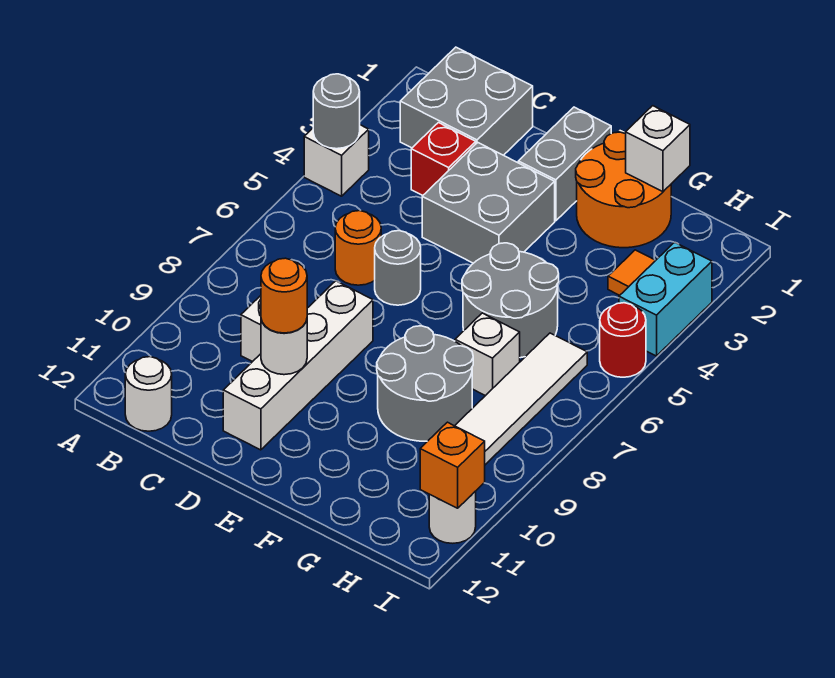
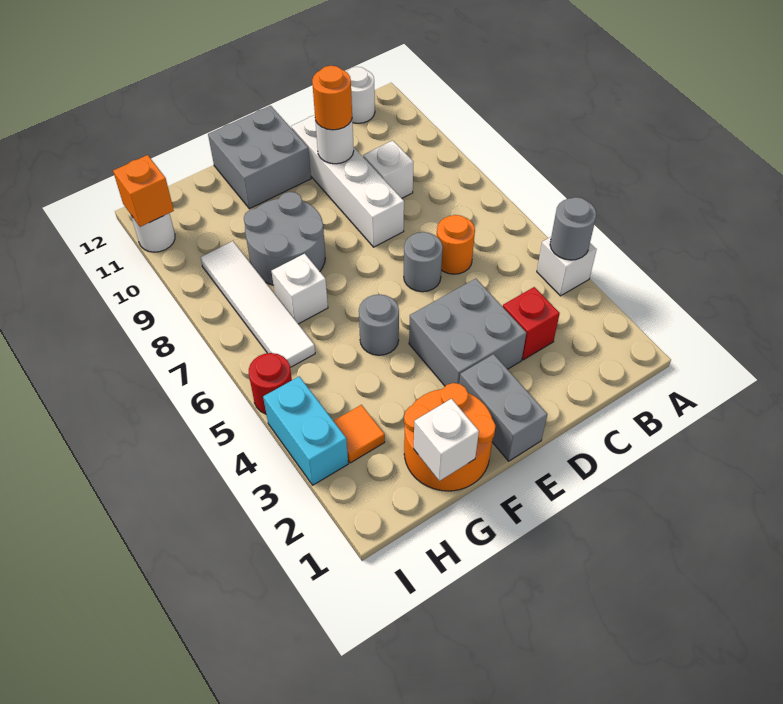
grey 2x2 brick [400,47,533,155] -> grey 2x2 brick moved to [208,106,311,209]
grey 2x2 round brick [462,243,559,358] -> grey 1x1 round brick [359,294,399,355]

